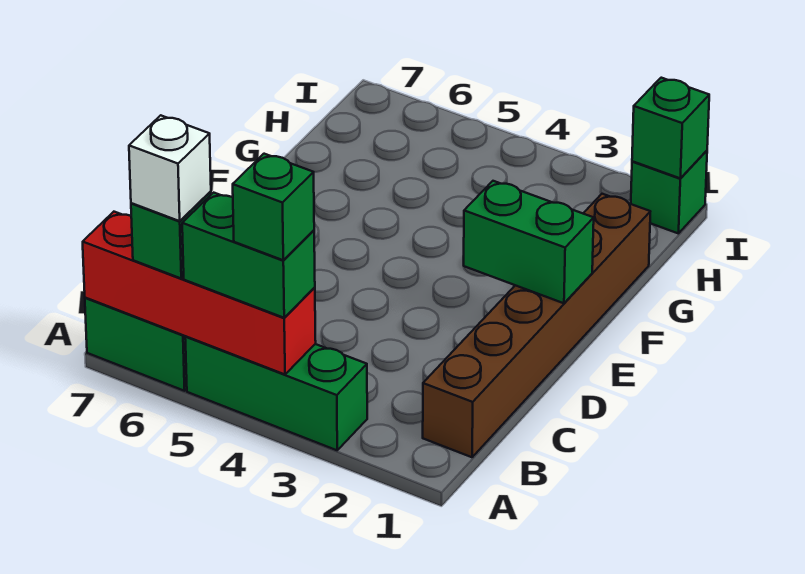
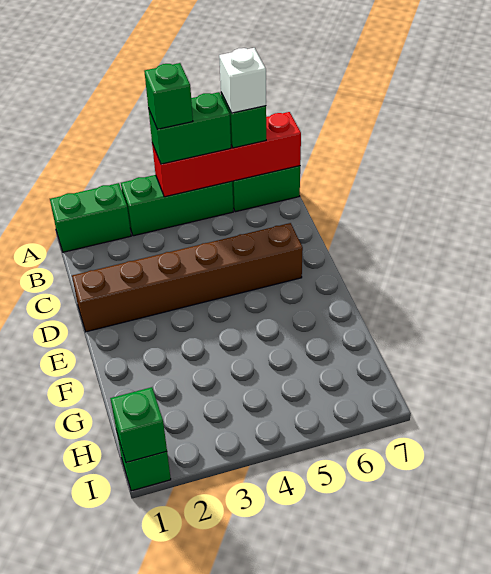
brown 1x6 brick [423,194,650,457] -> brown 1x6 brick turned to [72,223,303,332]
green 1x2 brick [463,181,594,303] -> green 1x2 brick moved to [50,183,131,252]

